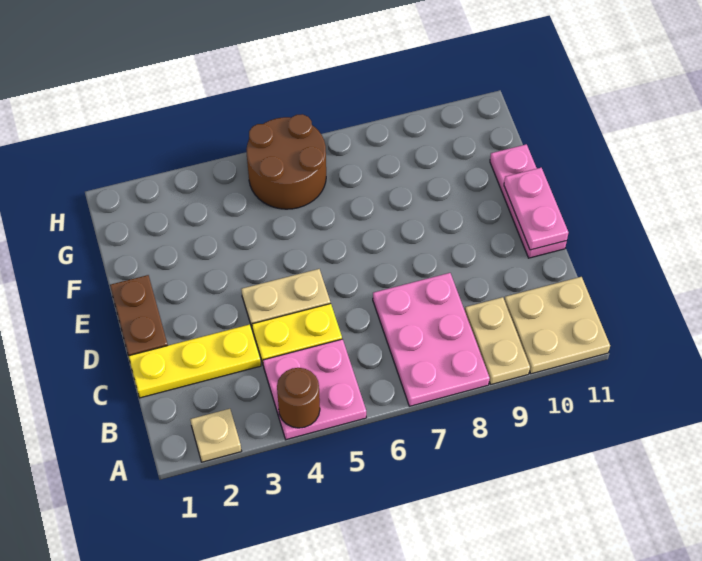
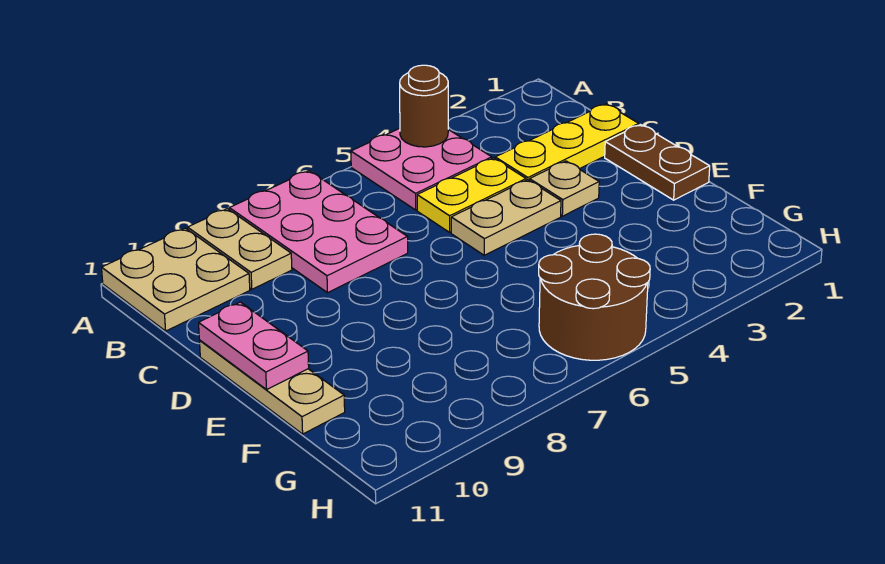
tan 1x1 plate [190,409,241,462] -> tan 1x1 plate moved to [530,161,599,216]
pink 1x3 plate [490,144,567,258] -> tan 1x3 plate [200,341,345,434]

